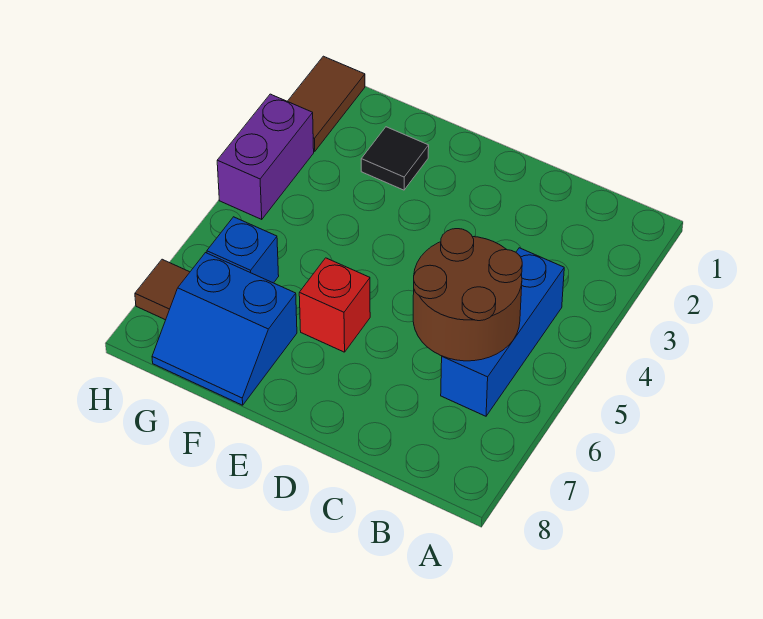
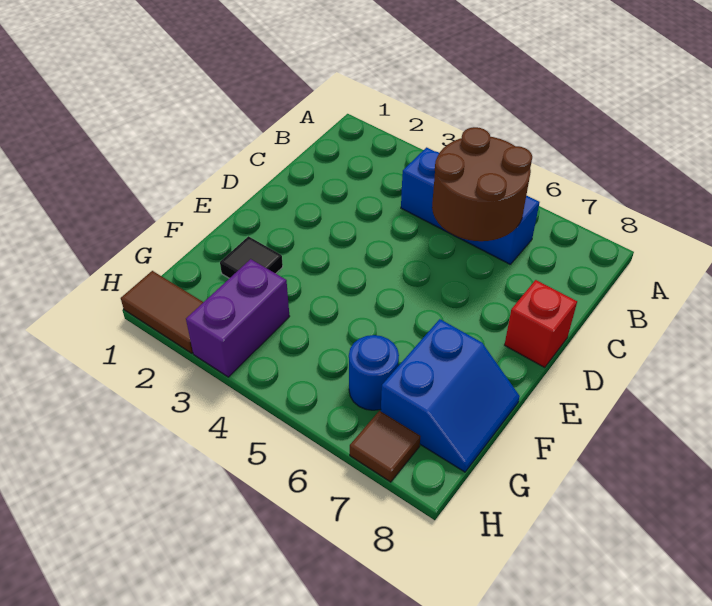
red 1x1 brick [299,258,370,352] -> red 1x1 brick moved to [505,280,577,368]
blue 1x1 brick [207,217,279,283] -> blue 1x1 round brick [349,335,399,410]
purple 1x2 brick [217,94,314,220] -> purple 1x2 brick turned to [186,259,290,377]

